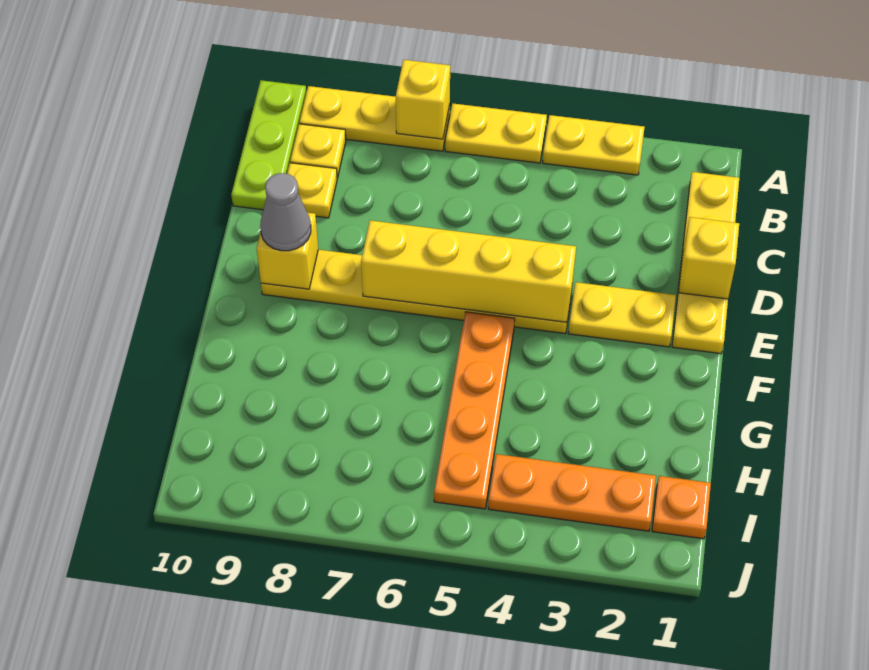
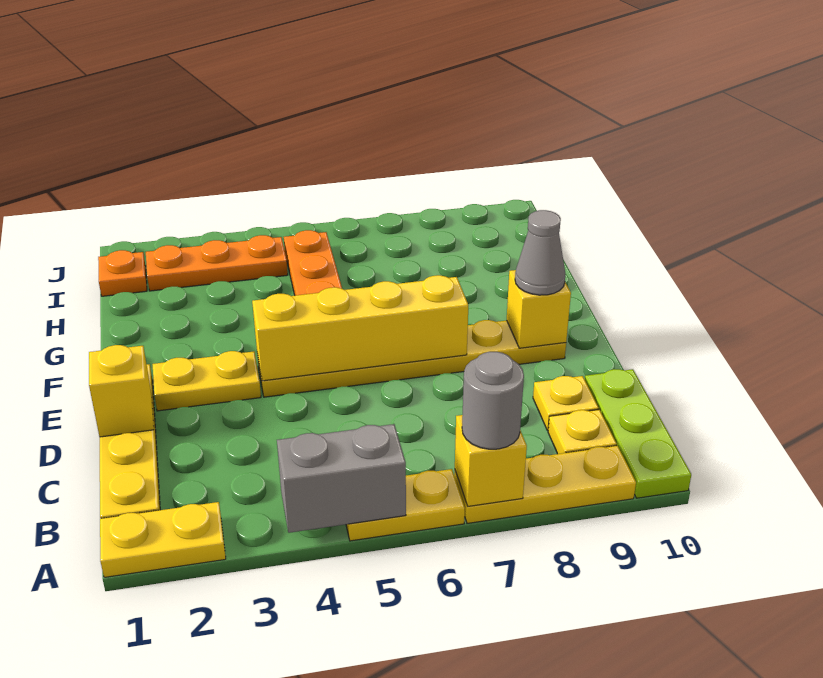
yellow 1x2 plate [543,115,645,175] -> yellow 1x2 plate moved to [100,502,226,577]
none -> grey 1x2 brick [277,424,406,533]
none -> grey 1x1 round brick [462,352,524,449]

